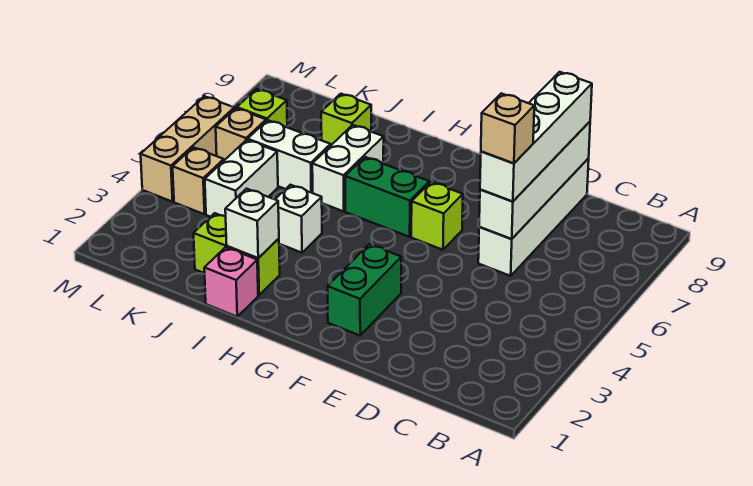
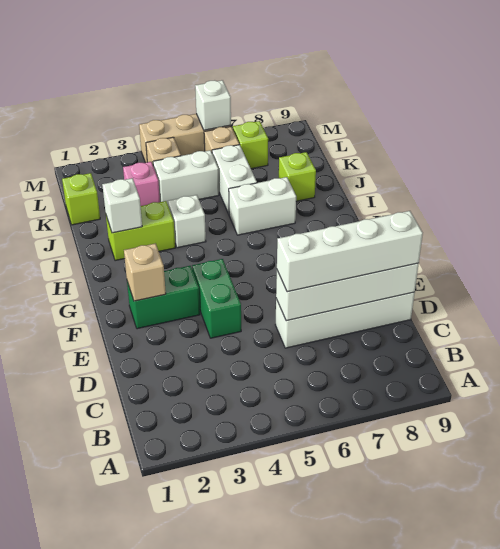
tan 1x1 brick [481,93,534,163] -> tan 1x1 brick moved to [124,243,166,301]
lime 1x1 brick [411,182,463,250] -> lime 1x1 brick moved to [62,173,100,225]
green 1x2 brick [345,157,429,237] -> green 1x2 brick moved to [192,259,241,338]
pink 1x1 brick [204,247,258,317] -> pink 1x1 brick moved to [123,162,160,206]
lime 1x2 brick [194,213,280,295] -> lime 1x2 brick turned to [106,201,175,261]
none -> white 1x1 brick [195,80,231,130]

